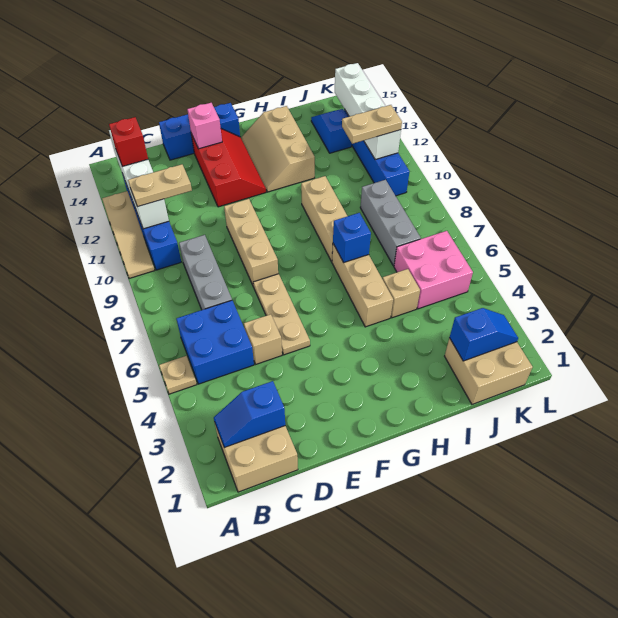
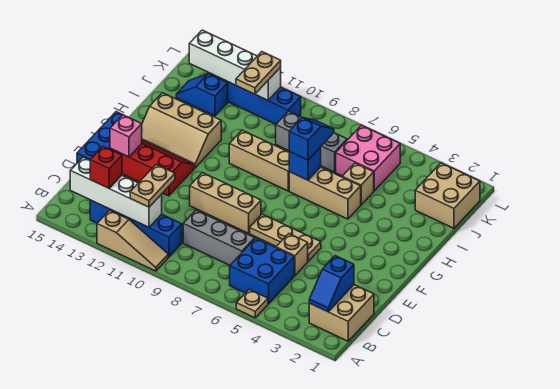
blue 1x2 slope [449,308,518,361] -> blue 1x2 slope moved to [289,118,334,160]

